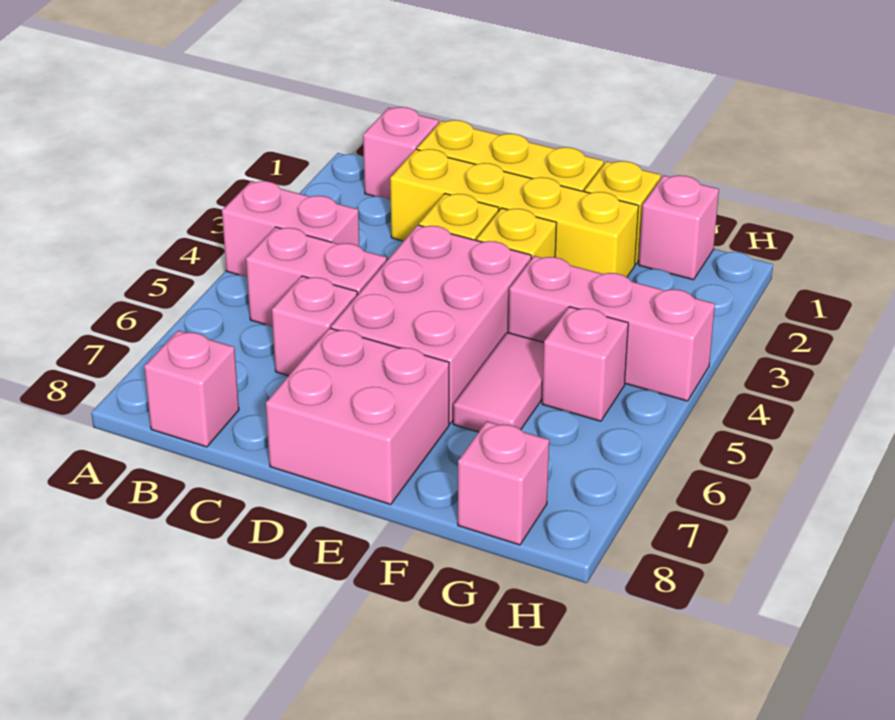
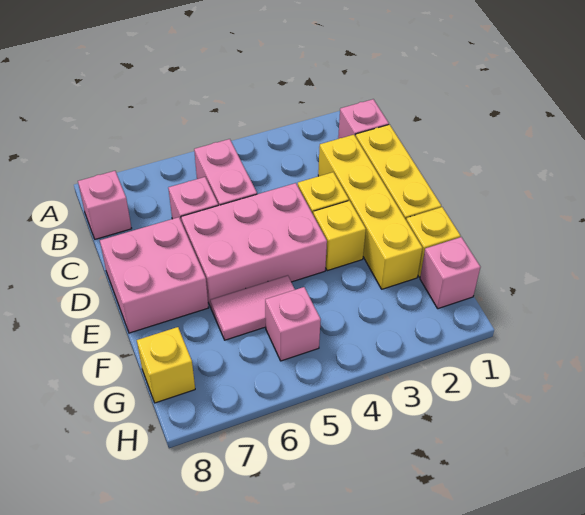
pink 1x2 brick [222,181,360,277] -> none
pink 1x3 brick [508,256,715,401] -> none
pink 1x1 brick [458,421,549,545] -> yellow 1x1 brick [137,327,195,403]

